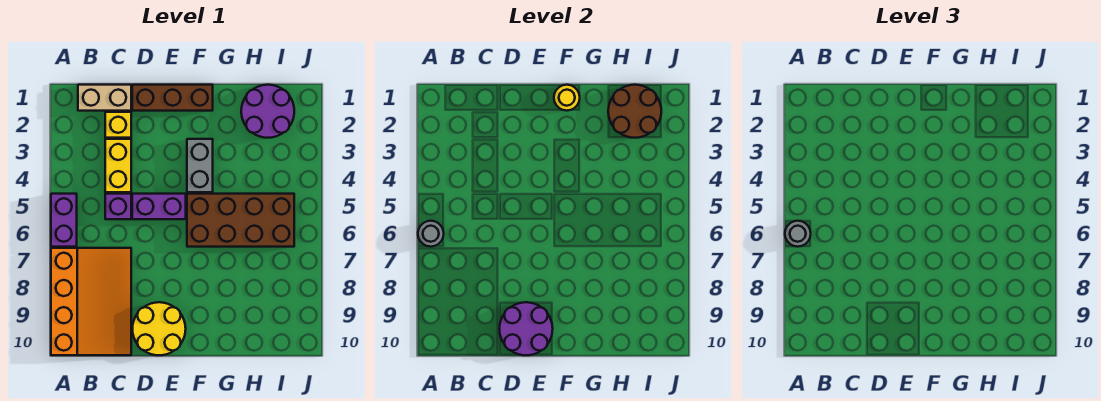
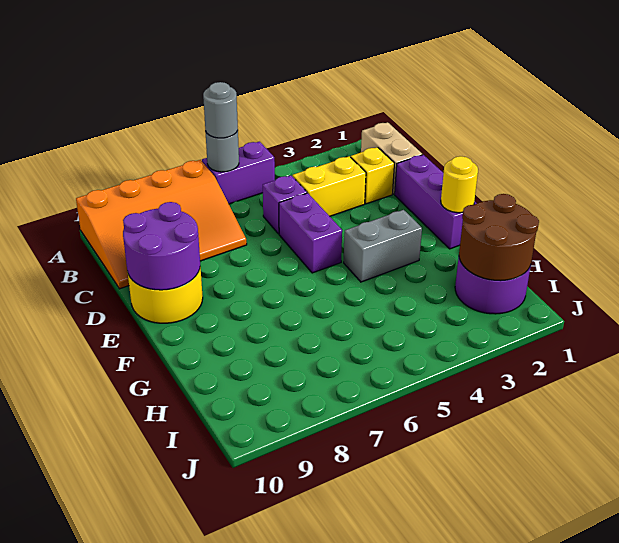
brown 1x3 brick [132,85,213,111] -> purple 1x3 brick [395,155,477,249]
brown 2x4 brick [187,194,294,247] -> none

